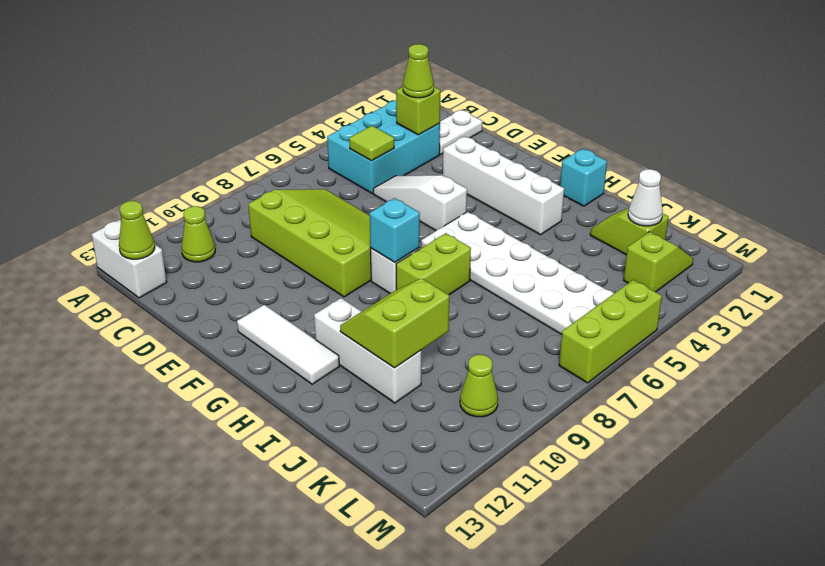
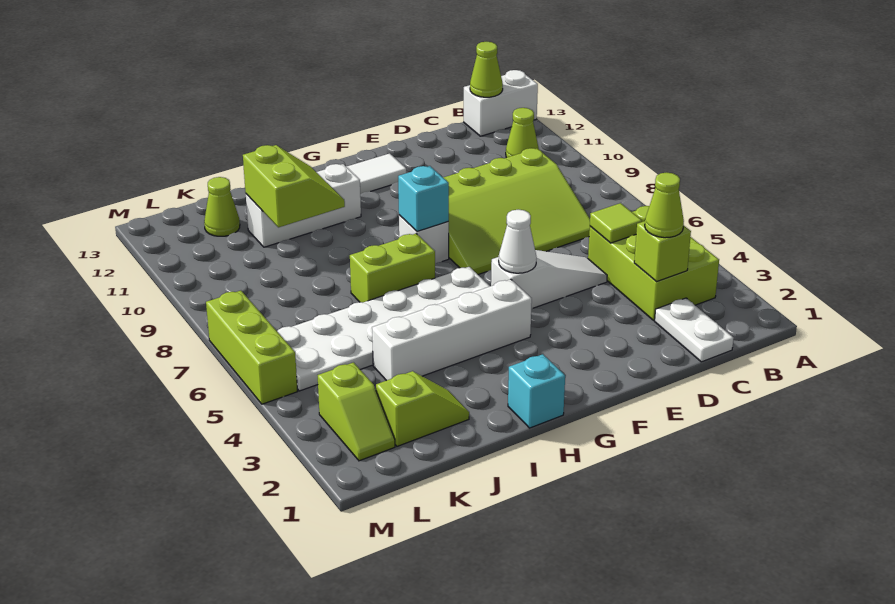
cyan 2x3 brick [327,100,440,194] -> lime 2x3 brick [588,206,719,321]
white 1x4 brick [443,136,564,235] -> white 1x4 brick moved to [372,279,532,381]
lime 1x2 brick [396,233,471,295] -> lime 1x2 brick turned to [350,234,435,303]
white 1x1 cone [628,169,663,226] -> white 1x1 cone moved to [499,210,537,273]
lime 1x1 cone [460,355,498,417] -> lime 1x1 cone moved to [204,177,240,236]

